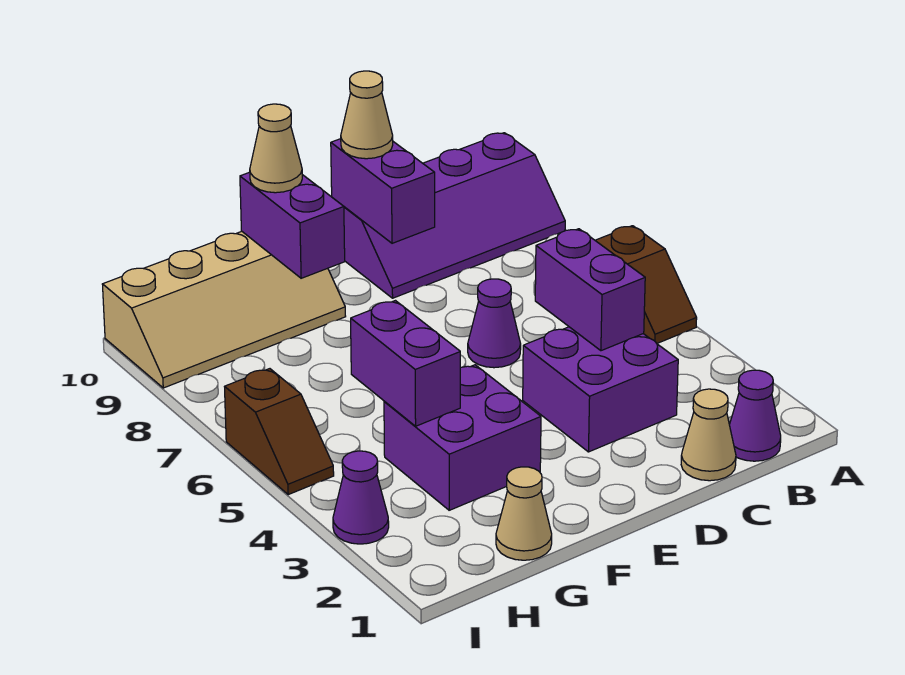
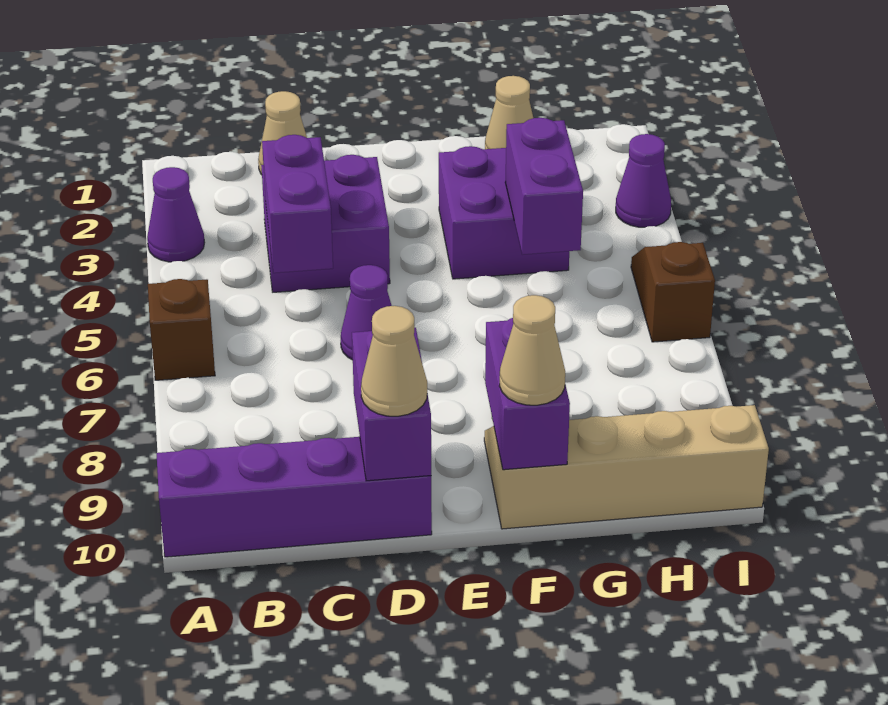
purple 1x1 cone [729,370,781,461] -> purple 1x1 cone moved to [147,167,205,262]

